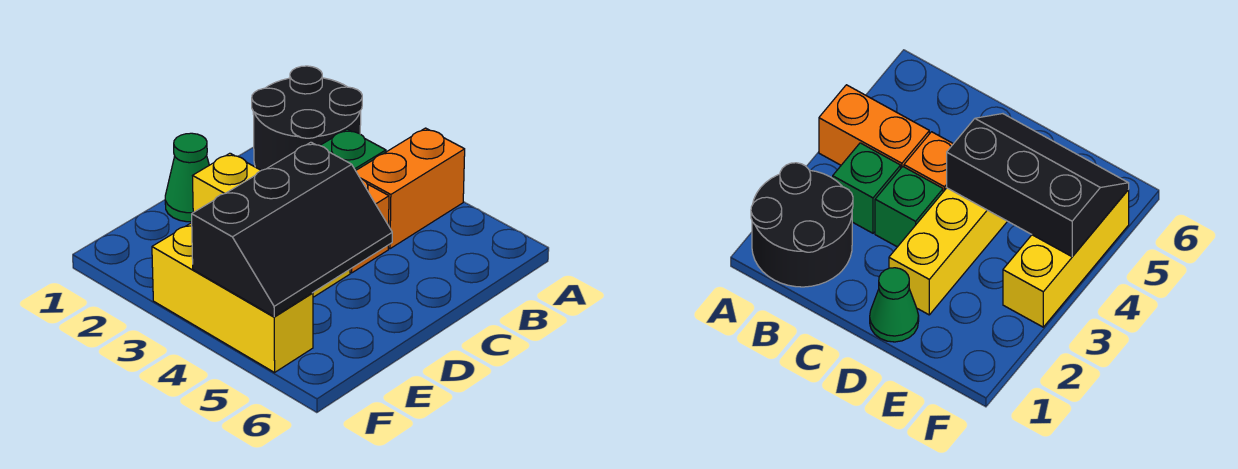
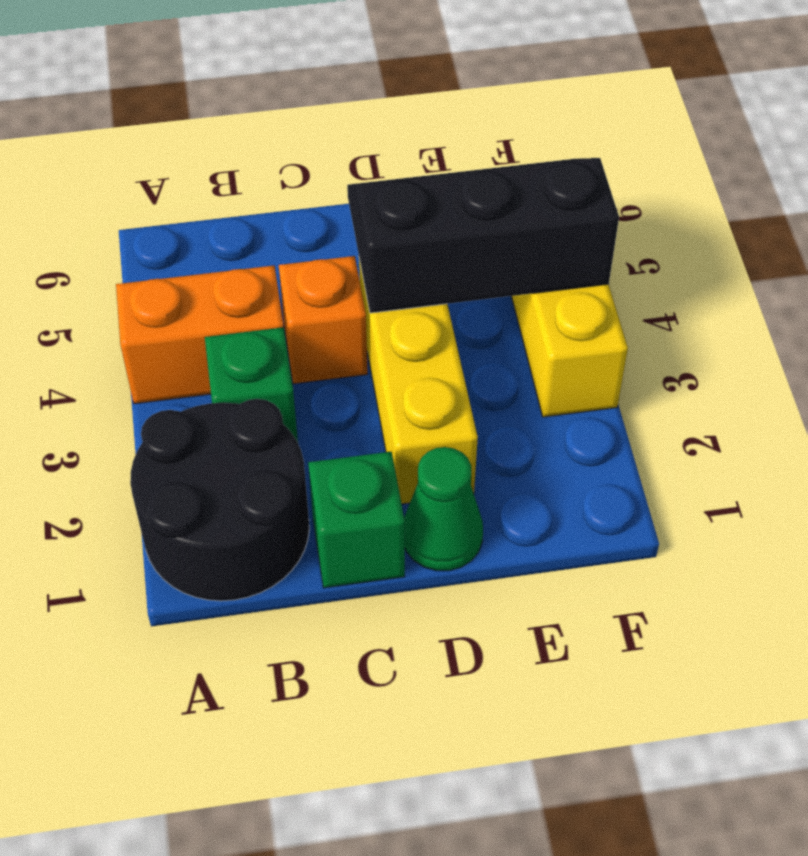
green 1x1 brick [875,166,943,247] -> green 1x1 brick moved to [308,452,405,588]

